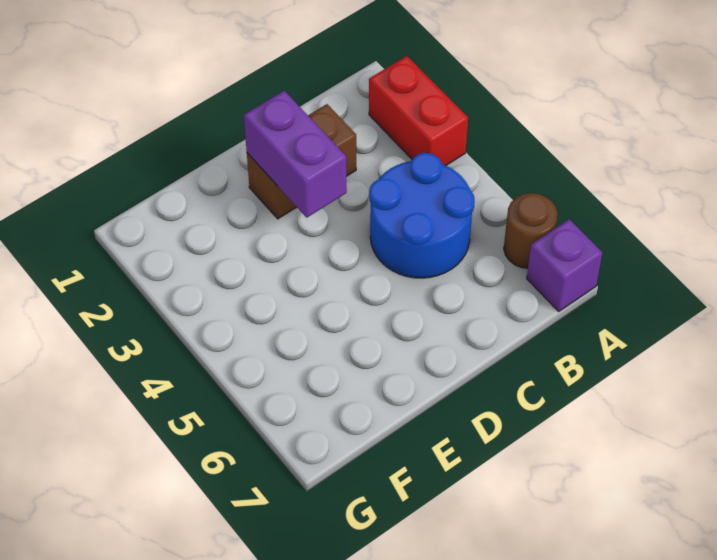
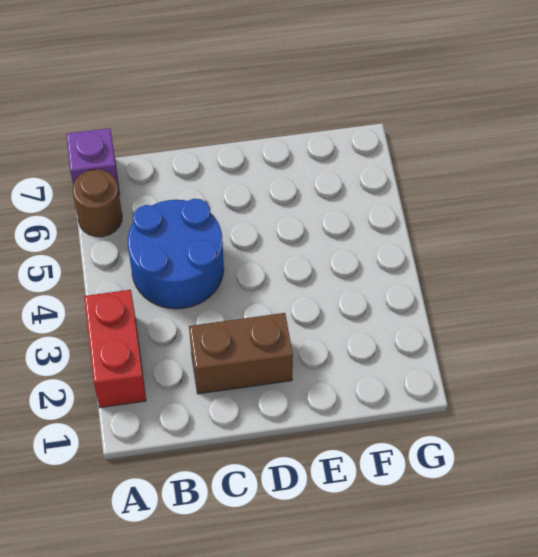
purple 1x2 brick [244,91,347,217] -> none

